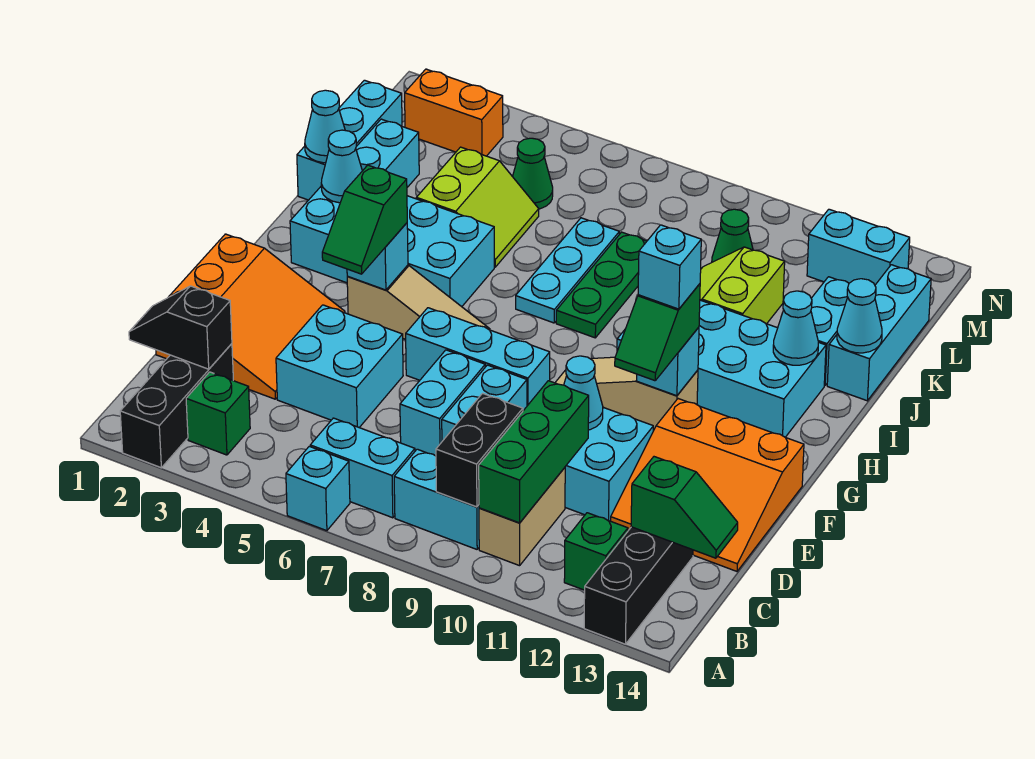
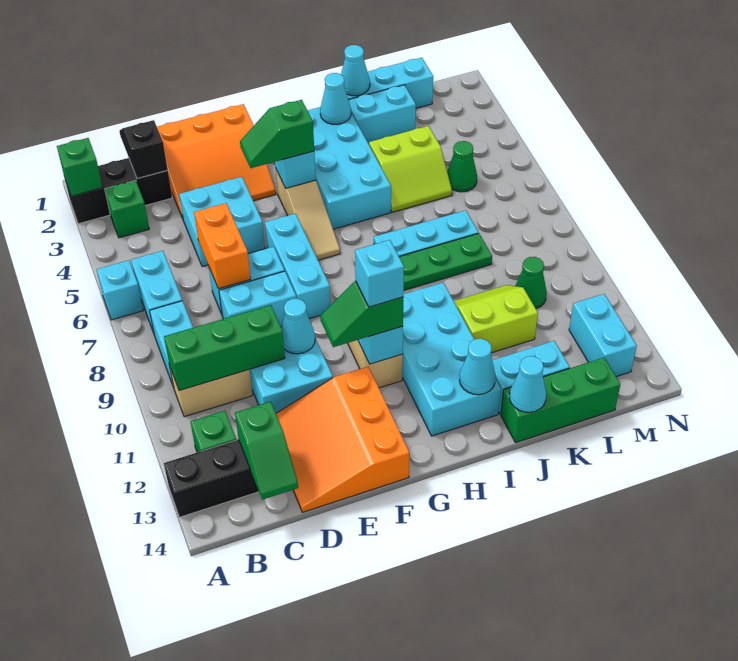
none -> green 1x1 brick [57,138,103,196]
black 1x2 brick [436,393,523,507] -> none
cyan 1x3 brick [827,265,931,401] -> green 1x3 brick [501,358,620,443]
orange 1x2 brick [405,69,503,156] -> orange 1x2 brick moved to [194,203,251,289]

